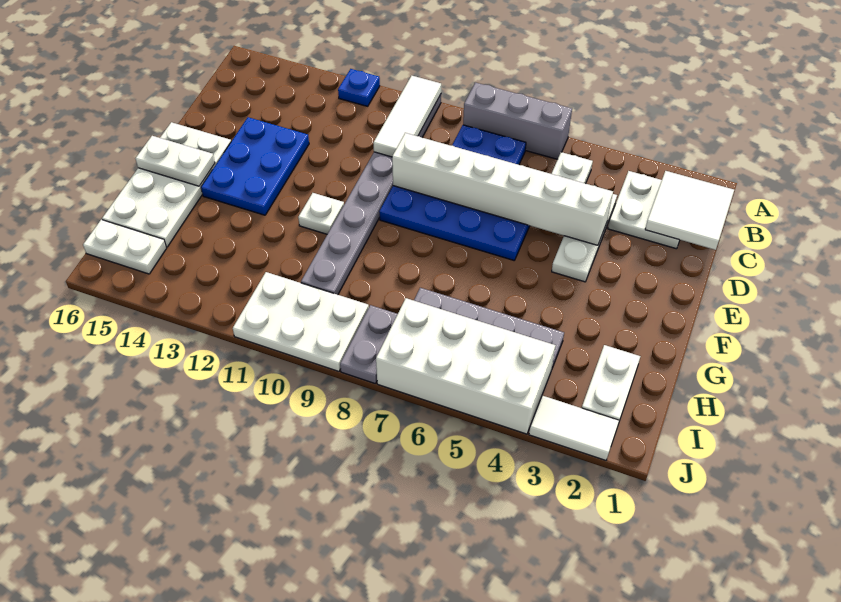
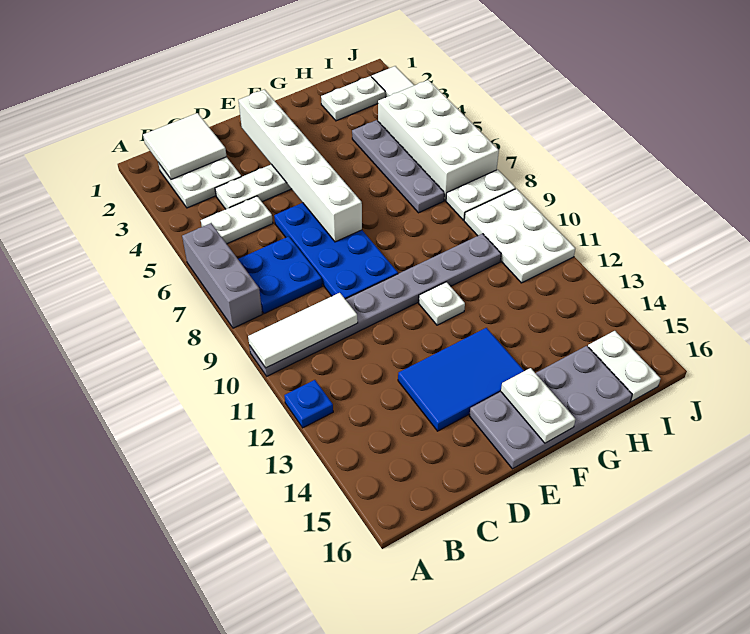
white 1x6 brick [392,133,613,245] -> white 1x6 brick moved to [238,90,362,242]
blue 2x3 plate [201,117,309,215] -> blue 2x3 tile [398,328,524,431]
white 2x4 plate [102,122,231,247] -> grey 2x4 plate [469,346,632,469]
grey 1x2 plate [340,305,398,384] -> white 1x2 plate [446,170,515,220]

